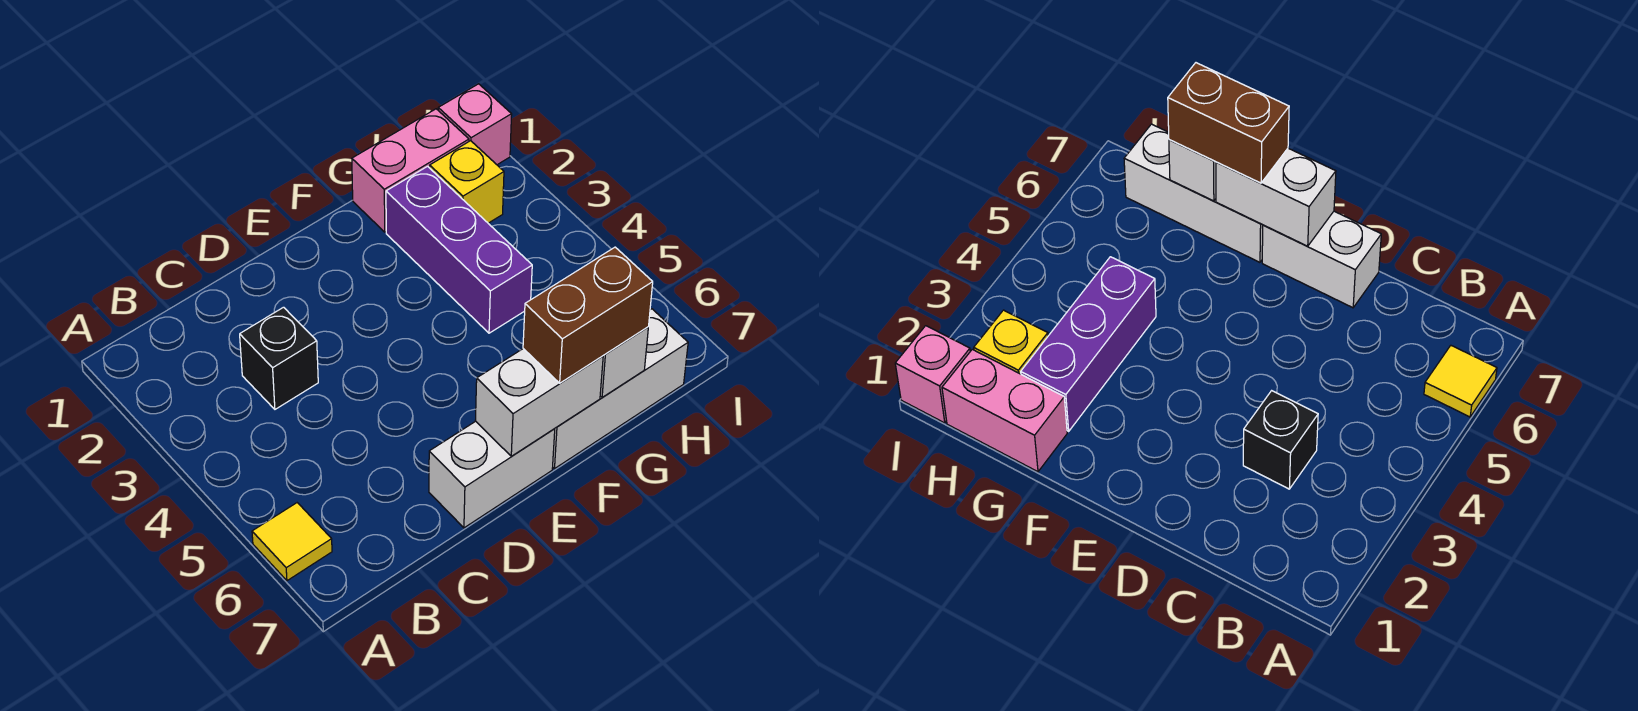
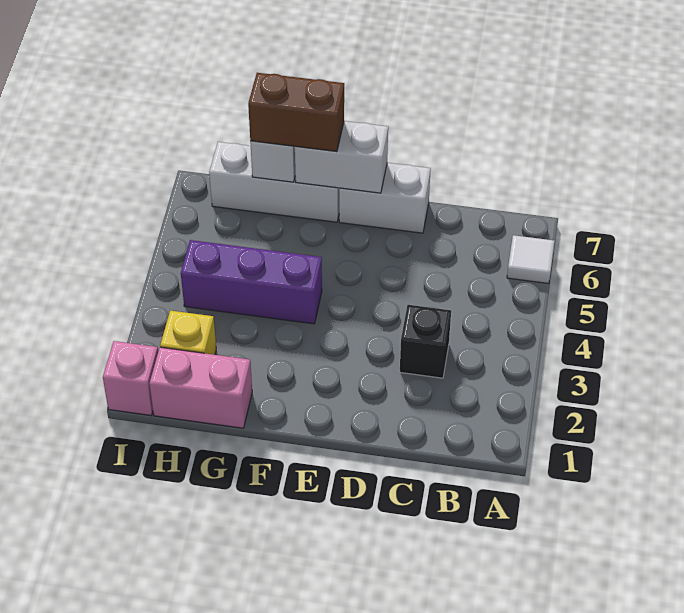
yellow 1x1 tile [252,503,332,581] -> white 1x1 tile [507,235,554,283]
purple 1x3 brick [386,166,532,333] -> purple 1x3 brick turned to [181,240,322,324]

